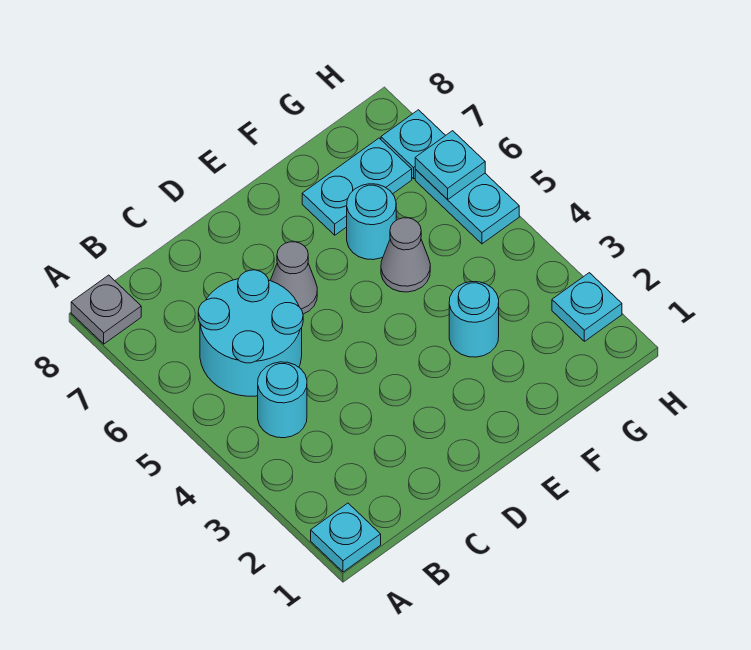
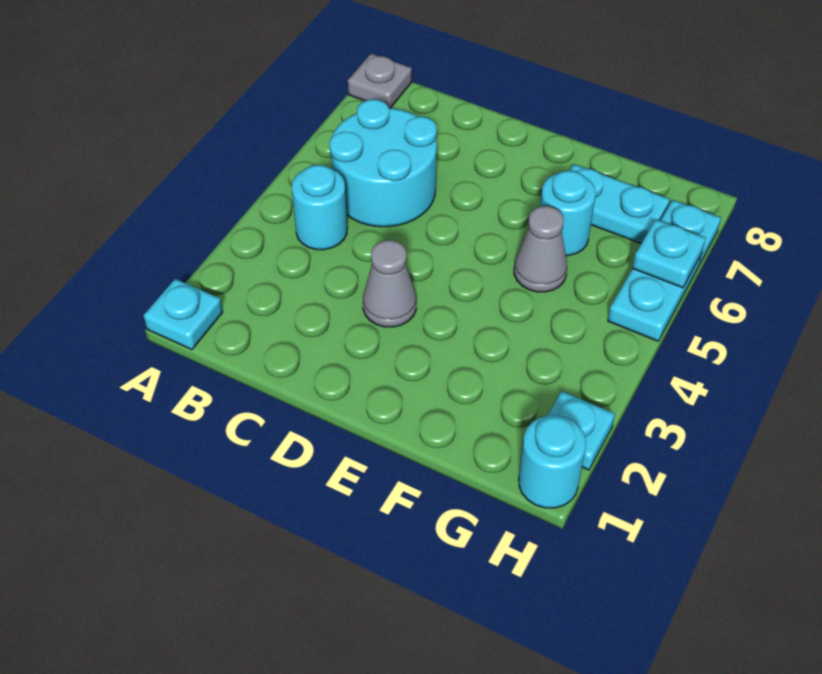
grey 1x1 cone [270,242,317,314] -> grey 1x1 cone moved to [363,240,416,327]
cyan 1x1 round brick [449,282,499,357] -> cyan 1x1 round brick moved to [519,415,586,508]

